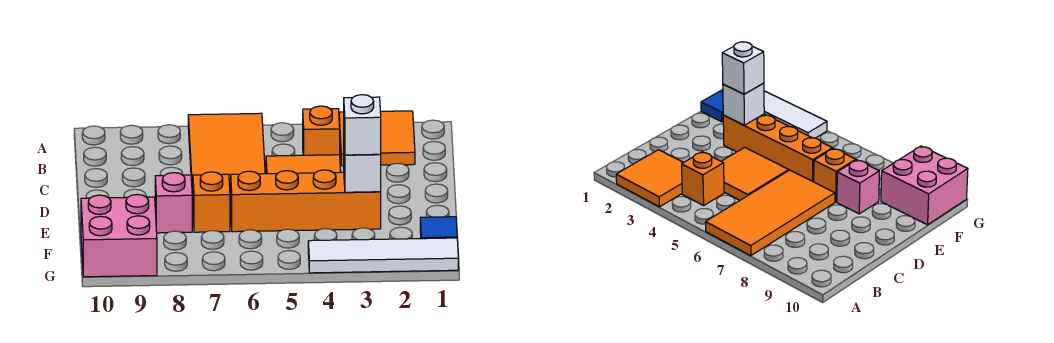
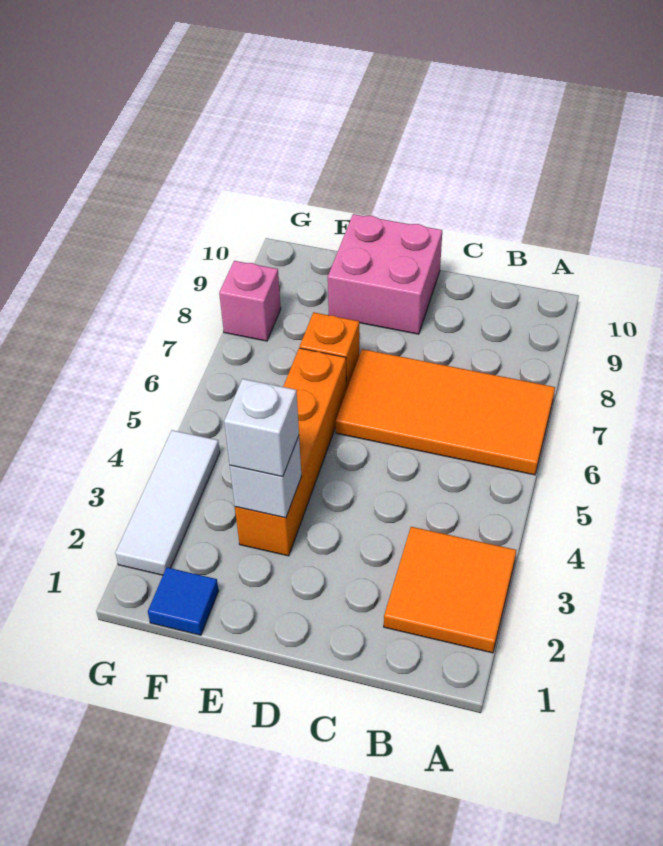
orange 1x1 brick [303,106,340,155] -> none
orange 2x2 tile [266,155,341,174] -> none
pink 1x1 brick [155,173,192,233] -> pink 1x1 brick moved to [219,261,281,341]
pink 2x2 brick [81,195,157,277] -> pink 2x2 brick moved to [328,214,442,334]
white 1x4 tile [308,238,458,273] -> white 1x3 tile [115,430,220,575]

